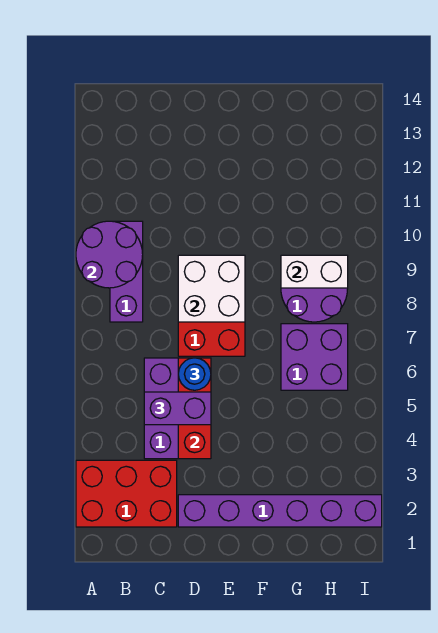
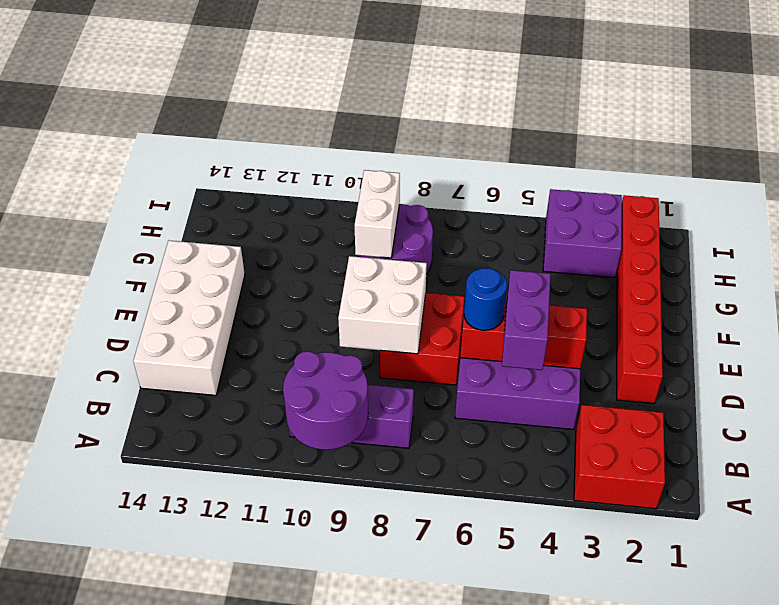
red 2x3 brick [76,460,177,527] -> red 2x2 brick [574,405,665,509]
none -> white 2x4 brick [133,241,245,395]
purple 1x6 brick [178,495,382,527] -> red 1x6 brick [617,195,663,404]
purple 2x2 brick [281,324,348,390] -> purple 2x2 brick moved to [543,189,622,278]

